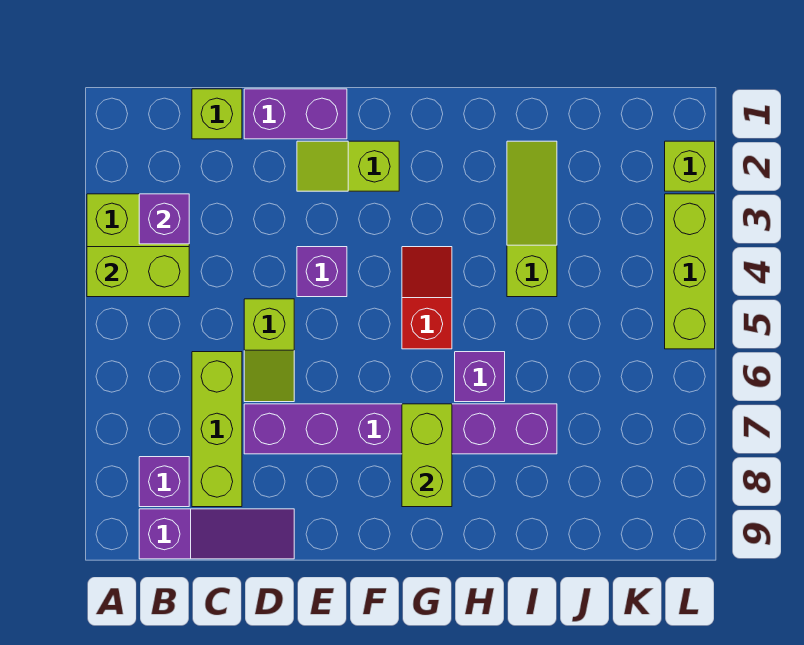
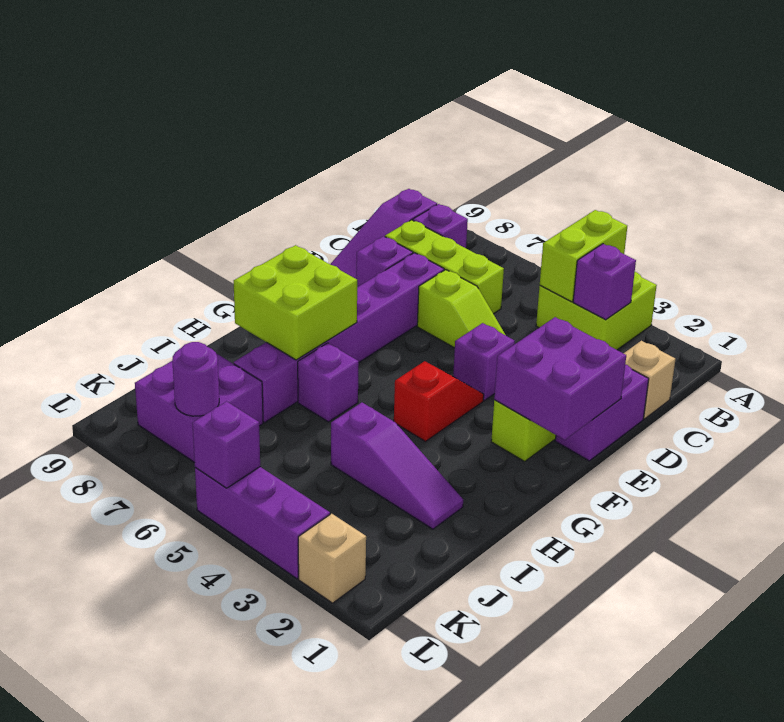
lime 1x1 brick [192,89,242,139] -> tan 1x1 brick [624,341,675,419]
lime 1x2 slope [244,299,294,402] -> lime 1x2 slope turned to [417,270,505,348]
none -> purple 1x1 brick [356,236,413,287]
none -> purple 2x2 brick [494,317,626,440]
red 1x2 slope [402,247,452,349] -> red 1x2 slope turned to [394,361,484,442]
lime 1x2 brick [402,404,452,507] -> lime 2x2 brick [234,245,357,360]
lime 1x3 slope [507,141,557,297] -> purple 1x3 slope [331,403,463,529]
none -> purple 2x2 brick [135,353,263,463]
none -> purple 1x1 round brick [172,342,219,416]
lime 1x1 brick [665,141,715,191] -> tan 1x1 brick [298,514,366,603]
lime 1x3 brick [665,194,715,349] -> purple 1x3 brick [195,467,330,579]
none -> purple 1x1 brick [192,401,260,488]

